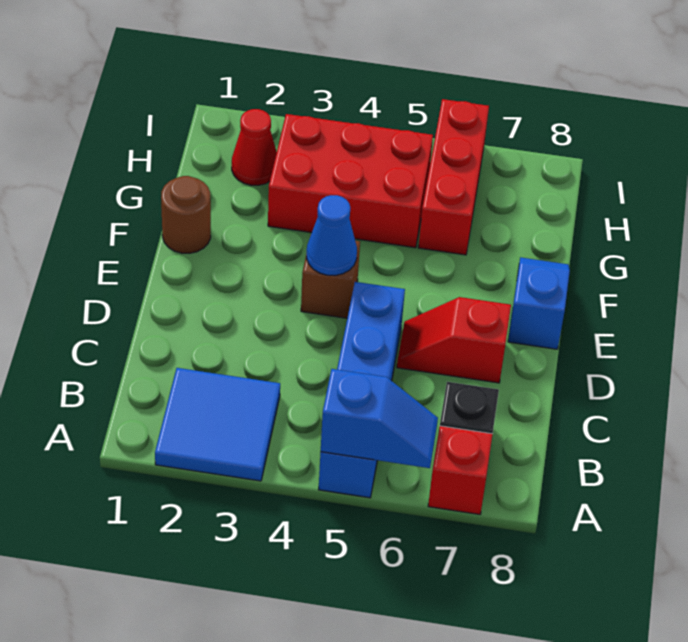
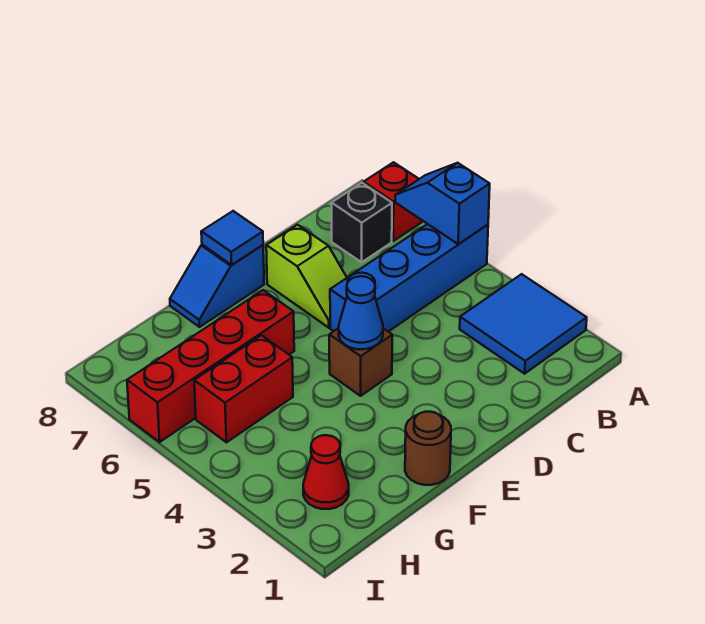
red 1x2 slope [397,297,511,383] -> lime 1x2 slope [266,225,347,328]
none -> blue 1x1 tile [201,211,263,265]
red 2x3 brick [268,114,433,248] -> red 1x2 brick [194,335,293,442]
red 1x3 brick [418,99,489,255] -> red 1x4 brick [127,290,294,442]

